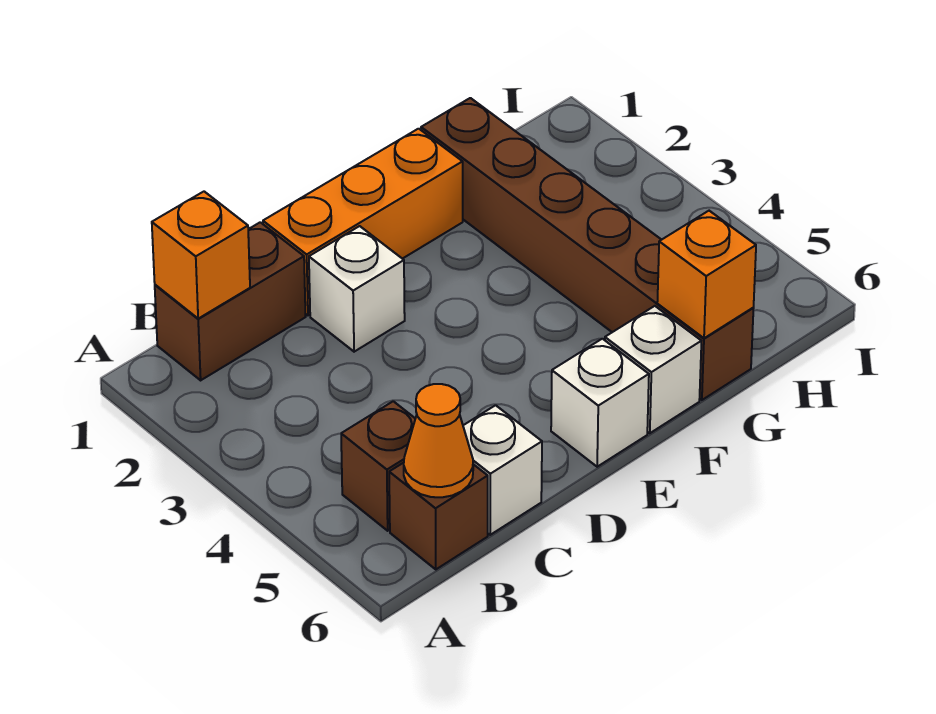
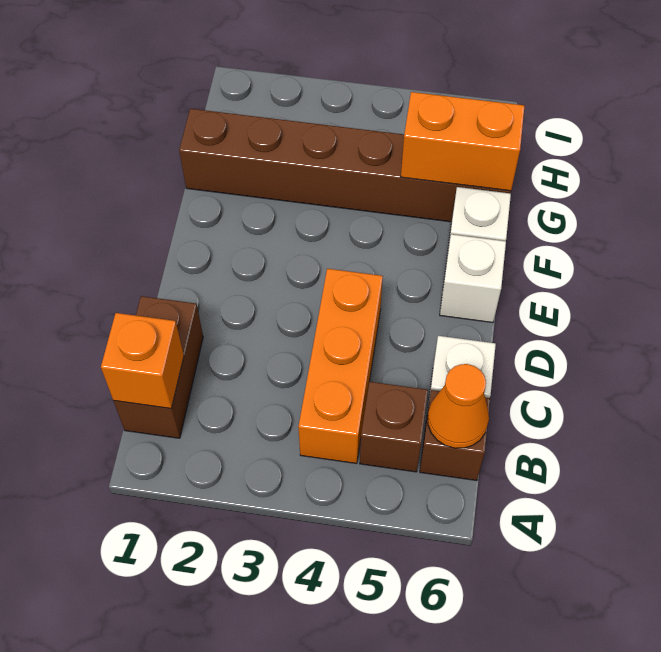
orange 1x3 brick [263,129,463,315] -> orange 1x3 brick moved to [298,269,383,463]
white 1x1 brick [309,226,405,352] -> none
orange 1x1 brick [657,211,756,338] -> orange 1x2 brick [401,92,524,191]

